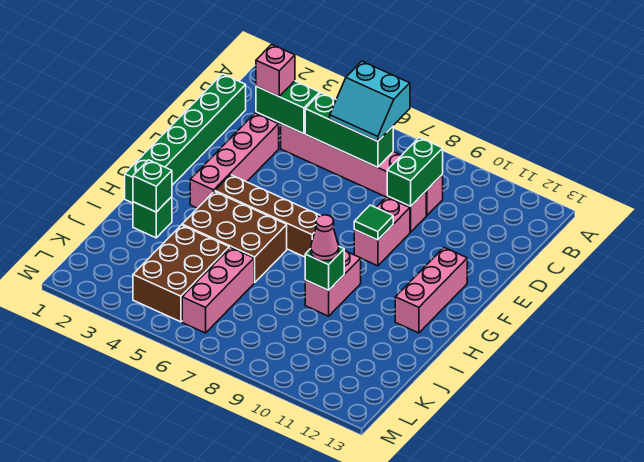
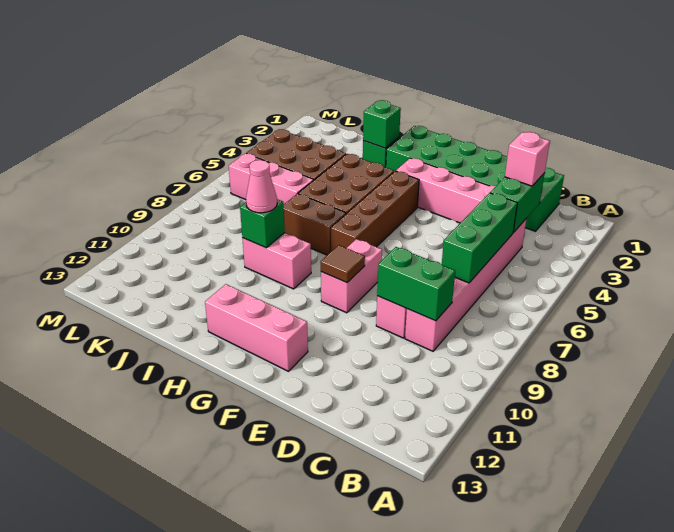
cyan 2x2 slope [330,61,410,141] -> none
green 1x6 brick [125,74,246,203] -> green 2x6 brick [386,126,564,231]
pink 1x2 brick [354,197,410,266] -> pink 1x2 brick turned to [321,239,382,313]
green 1x1 tile [354,205,393,240] -> brown 1x1 tile [321,245,365,283]
none -> brown 1x2 brick [284,193,346,255]

